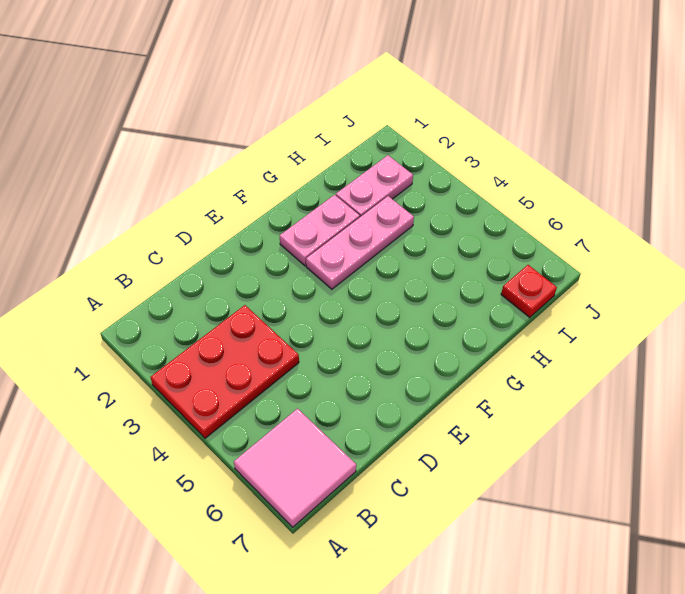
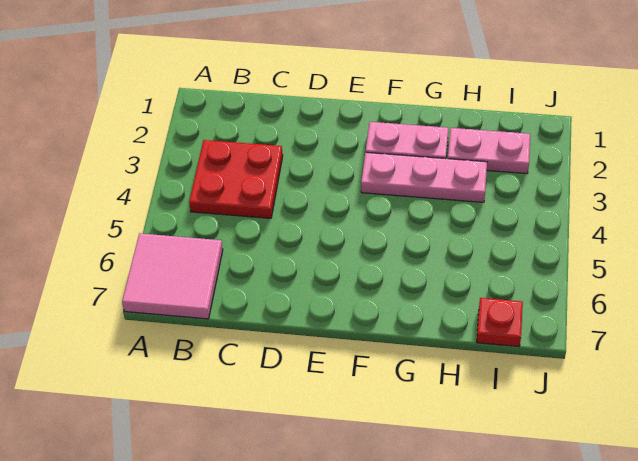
red 2x3 plate [150,305,299,438] -> red 2x2 plate [189,140,283,218]

